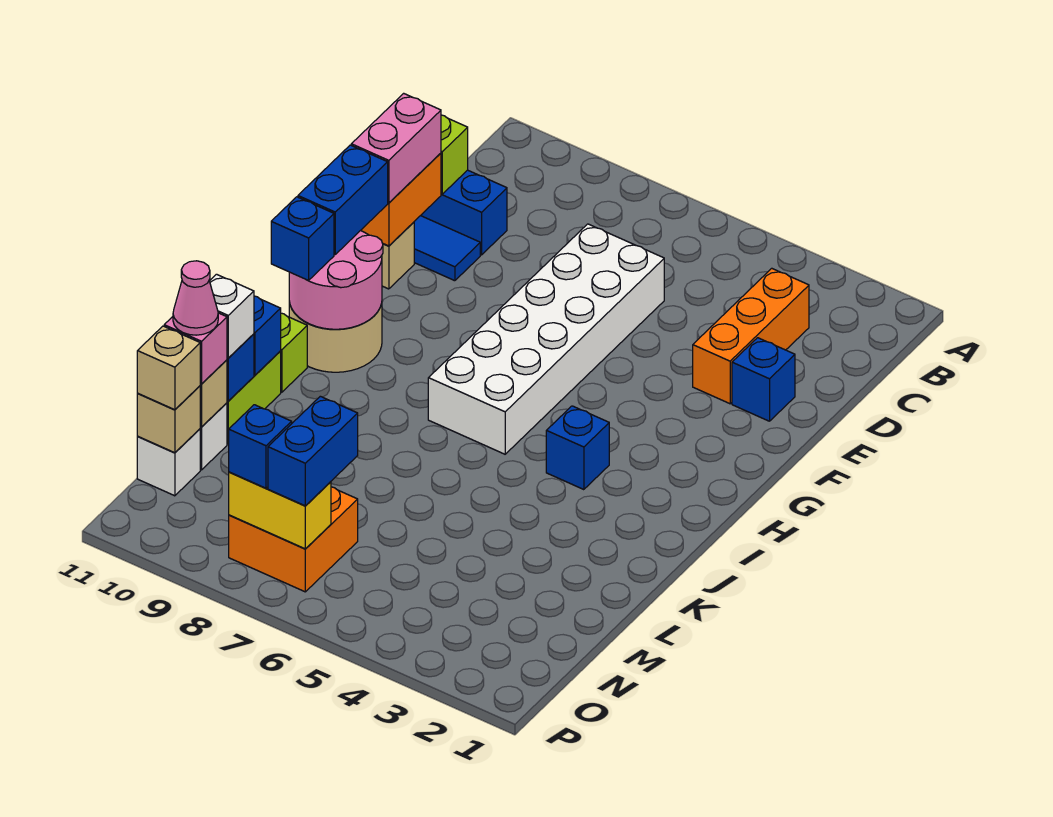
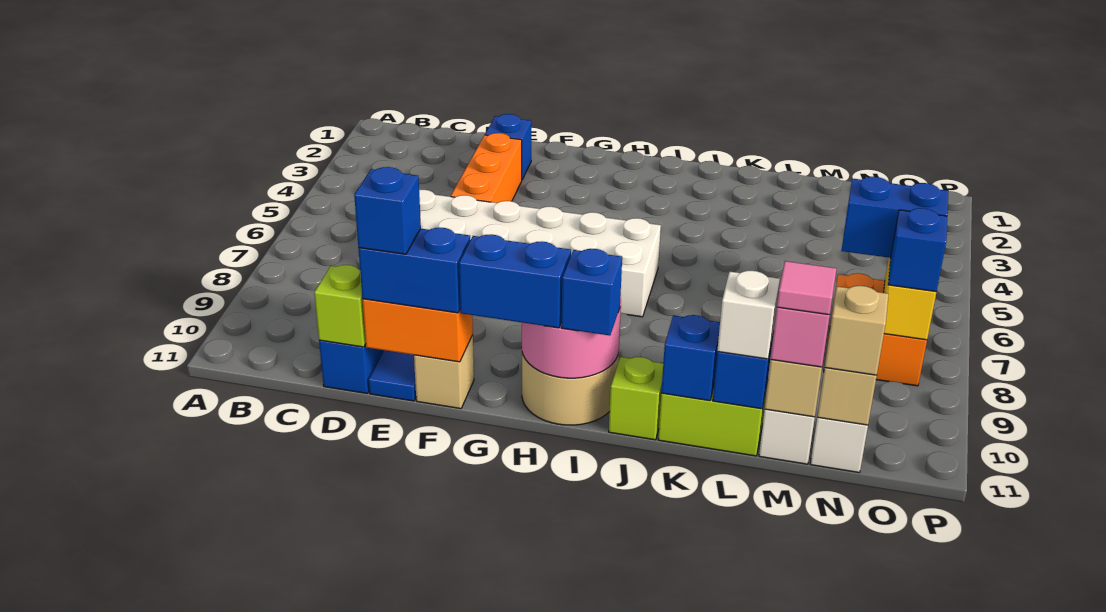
orange 1x3 brick [693,268,809,404] -> orange 1x3 brick turned to [451,133,522,203]
pink 1x2 brick [351,93,441,203] -> blue 1x2 brick [359,228,470,313]
blue 1x1 brick [546,406,609,490] -> blue 1x1 brick moved to [354,167,421,254]
pink 1x1 cone [173,261,218,335] -> pink 1x1 tile [777,261,836,315]

